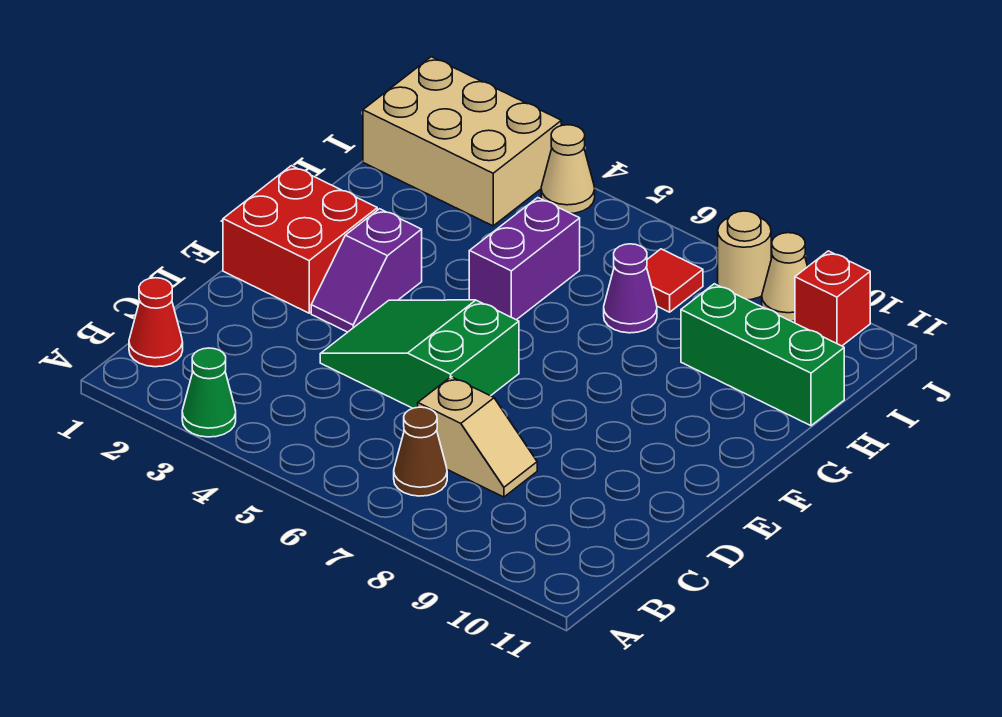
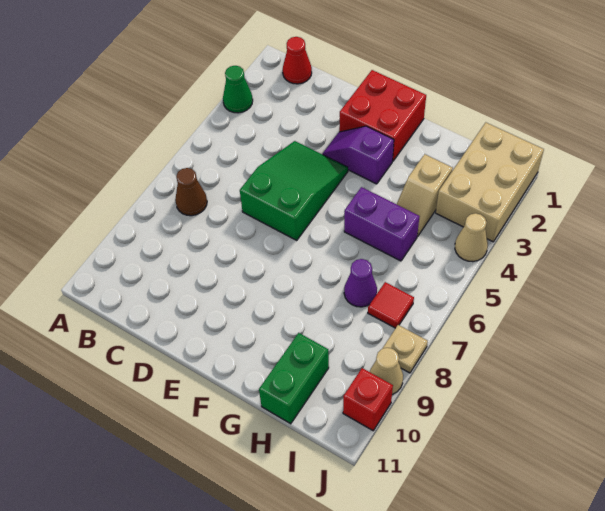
tan 1x2 slope [418,377,537,497] -> tan 1x2 slope moved to [397,154,453,236]
green 1x3 brick [681,284,844,426] -> green 1x2 brick [259,333,329,424]
tan 1x1 round brick [718,211,771,300] -> tan 1x1 plate [382,325,428,373]

